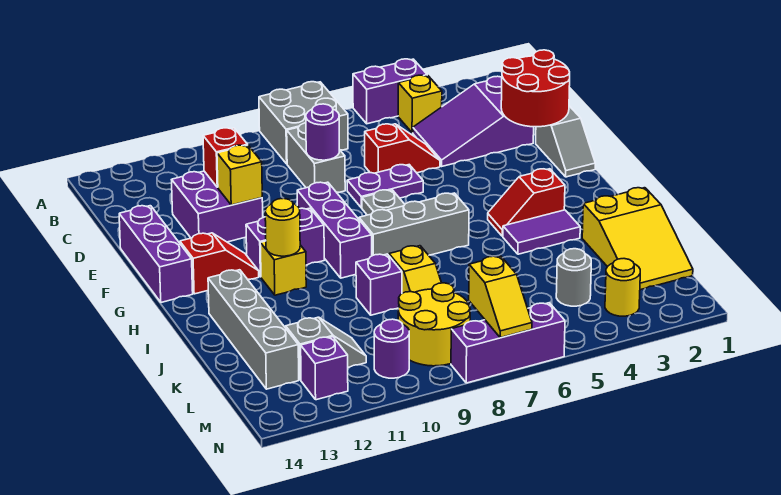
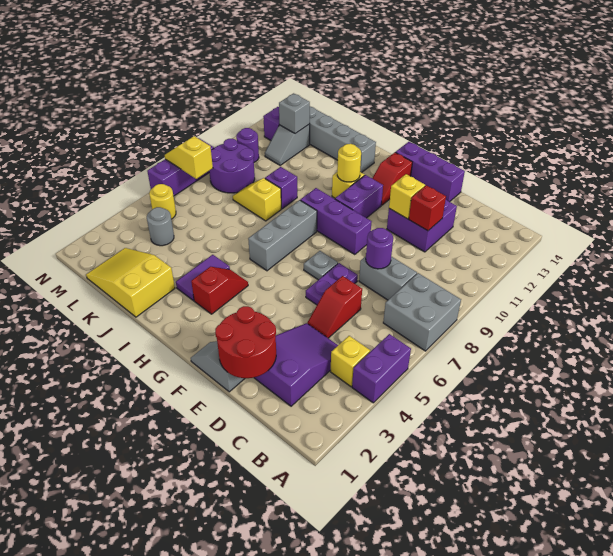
yellow 2x2 round brick [398,283,470,366] -> purple 2x2 round brick [209,139,255,193]
none -> grey 1x1 brick [279,93,310,134]
yellow 1x1 round brick [605,259,640,316] -> yellow 1x1 round brick moved to [149,184,176,219]

